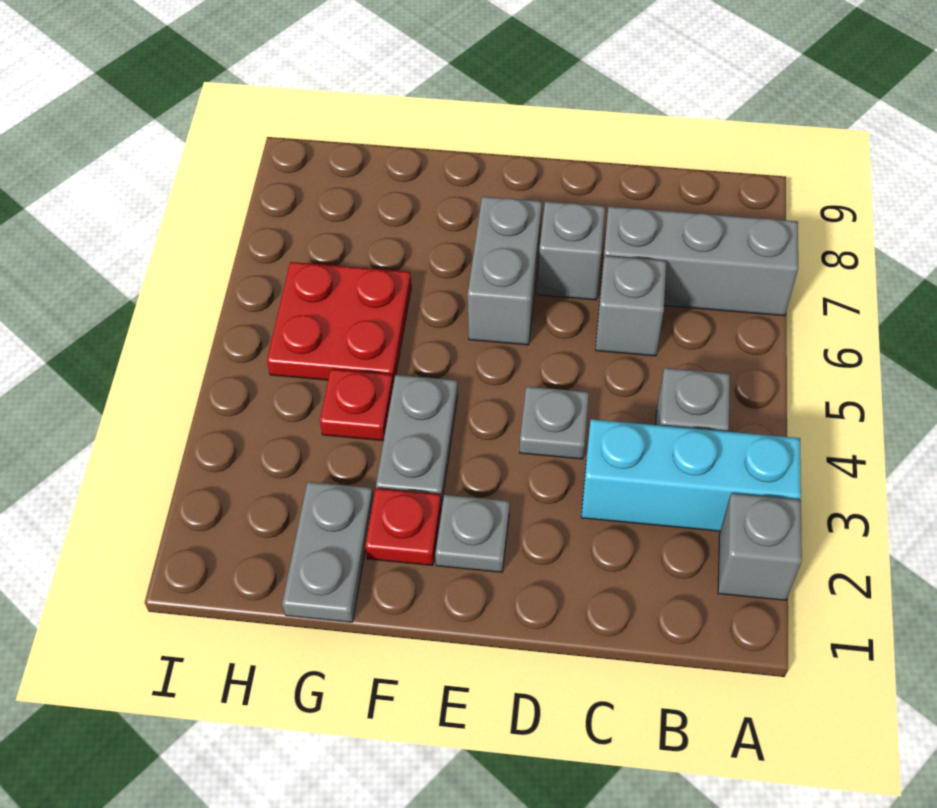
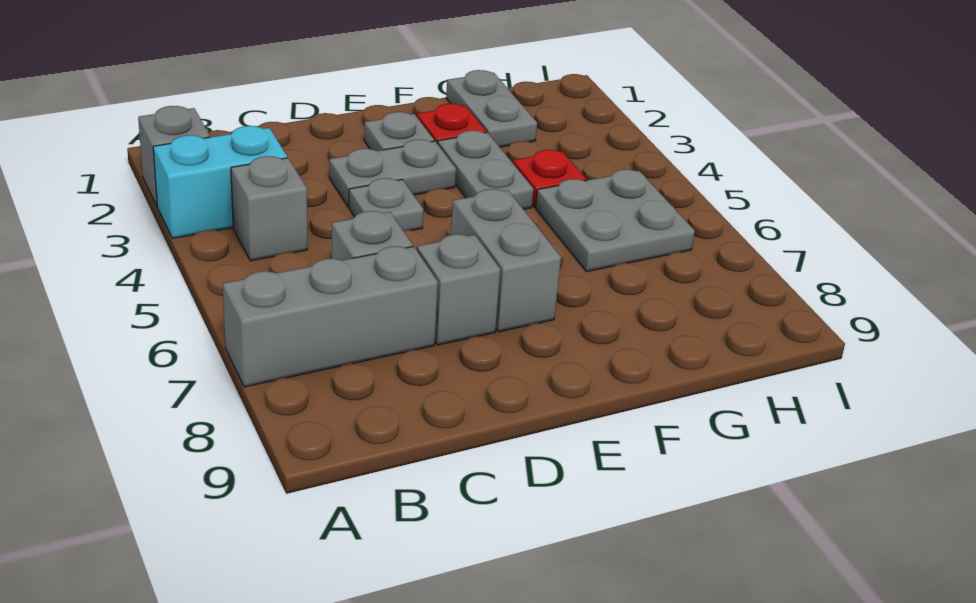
cyan 1x3 brick [581,419,801,531] -> cyan 1x2 brick [153,126,287,238]
none -> grey 1x2 plate [329,139,456,207]
red 2x2 plate [267,262,411,384] -> grey 2x2 plate [536,169,695,272]

